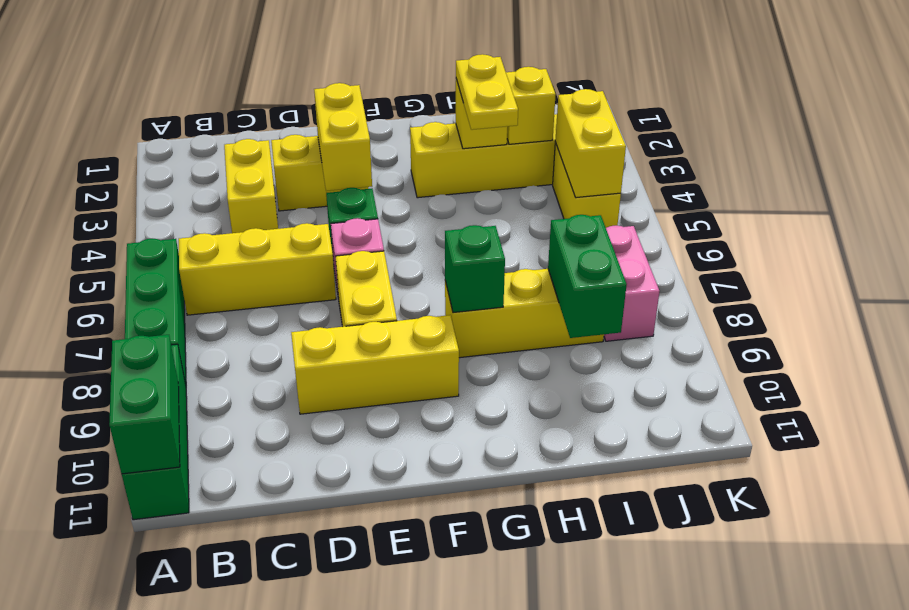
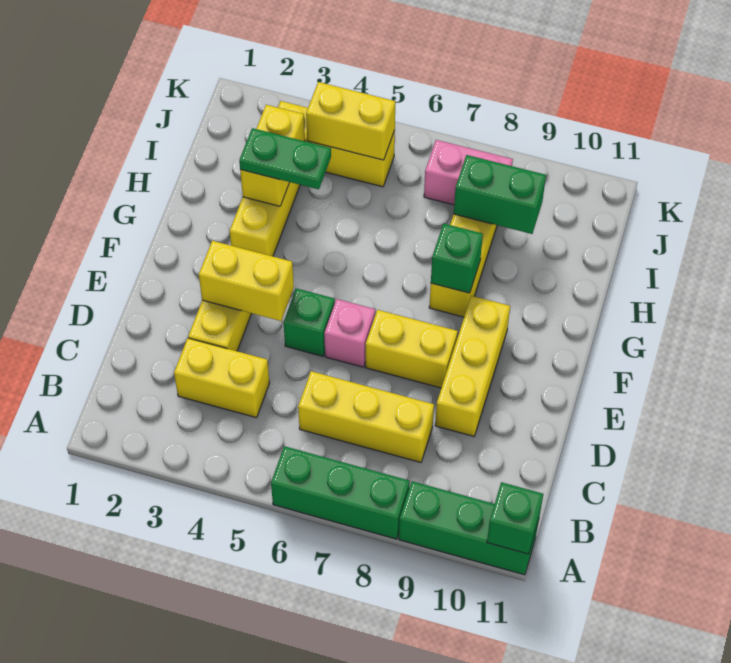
green 1x2 brick [109,335,180,474] -> green 1x1 brick [487,482,543,554]
yellow 1x3 brick [179,223,336,315] -> yellow 1x3 brick turned to [298,371,434,462]
yellow 1x2 plate [456,54,518,130] -> green 1x2 plate [239,128,331,189]

